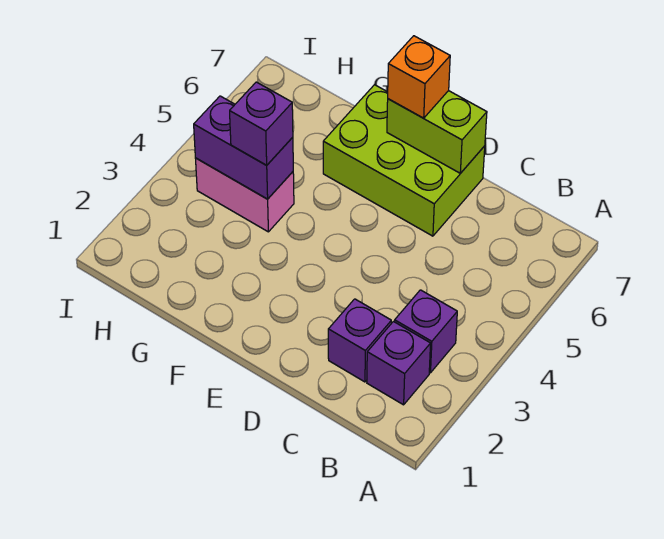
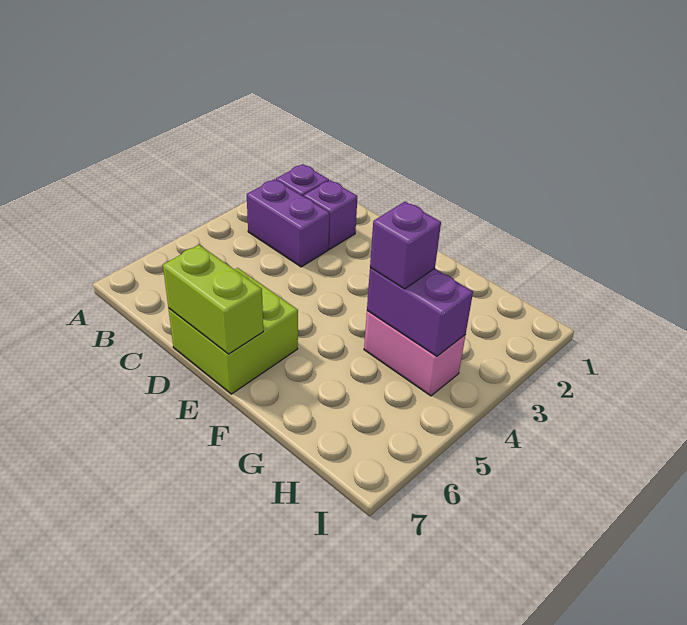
purple 1x1 brick [395,290,457,373] -> purple 1x2 brick [247,179,329,267]
lime 2x3 brick [323,85,485,236] -> lime 2x2 brick [168,268,298,394]
orange 1x1 brick [388,36,450,118] -> none

